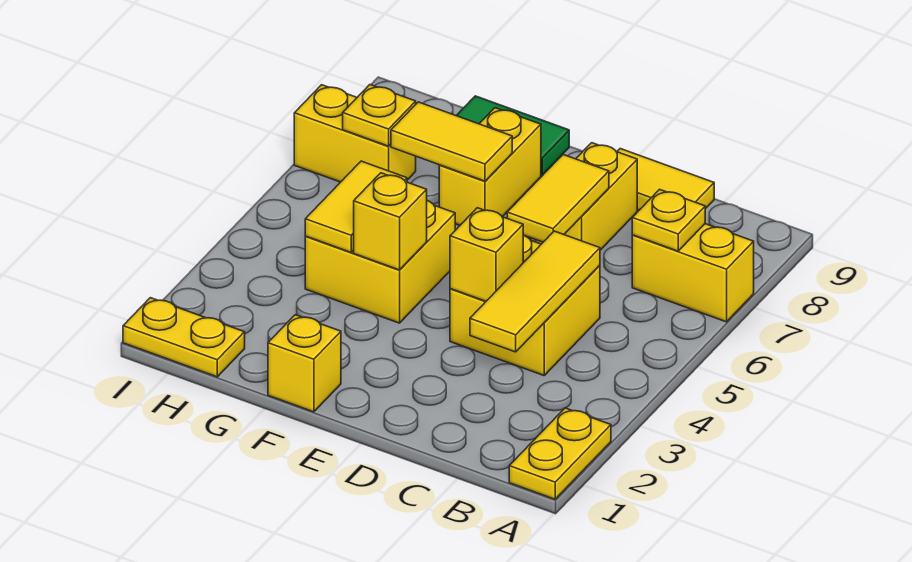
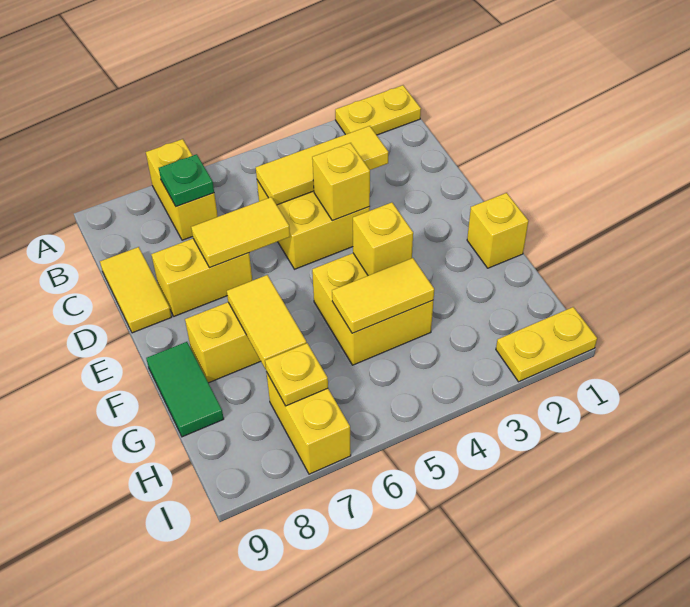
yellow 1x1 plate [632,189,705,251] -> green 1x1 plate [159,154,214,206]
yellow 1x2 plate [123,298,245,377] -> yellow 1x2 plate turned to [496,307,597,382]

